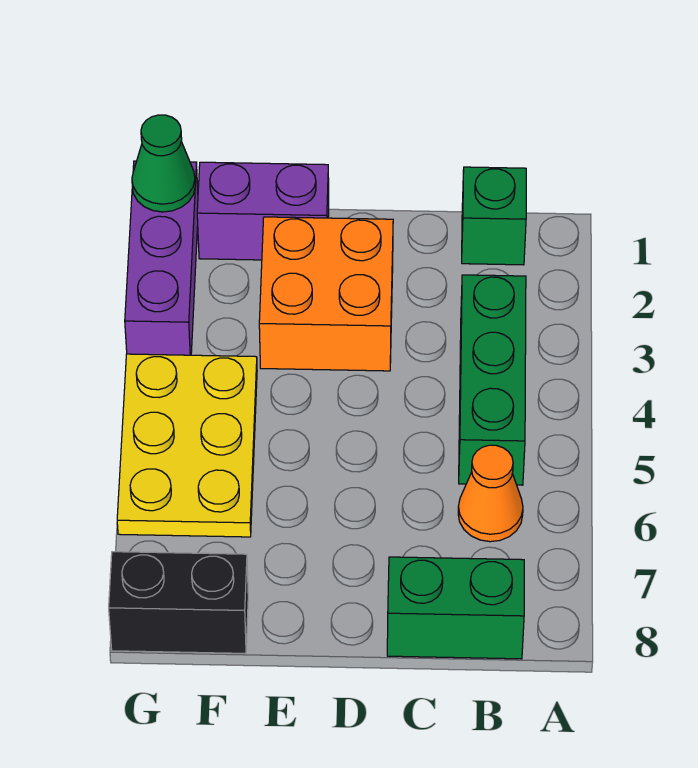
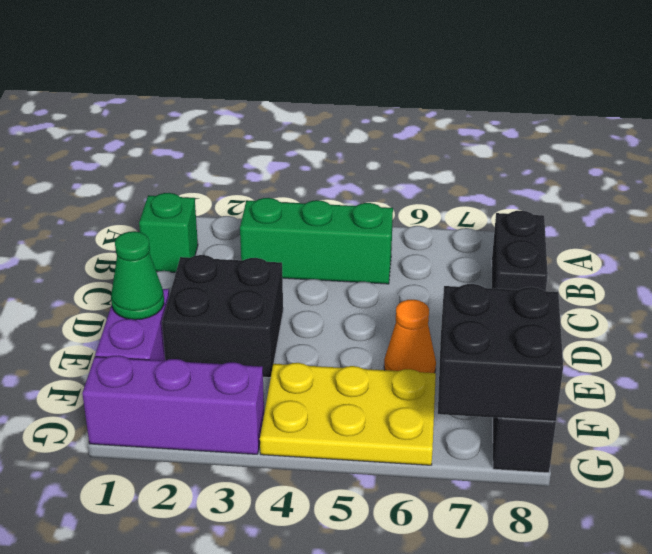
orange 1x1 cone [458,445,523,542] -> orange 1x1 cone moved to [384,300,436,373]
green 1x2 brick [387,557,524,659] -> black 1x2 brick [492,211,548,291]
orange 2x2 brick [259,217,393,371] -> black 2x2 brick [162,255,283,378]
none -> black 2x2 brick [438,284,563,421]
green 1x1 cone [132,115,195,212] -> green 1x1 cone moved to [111,231,164,320]

